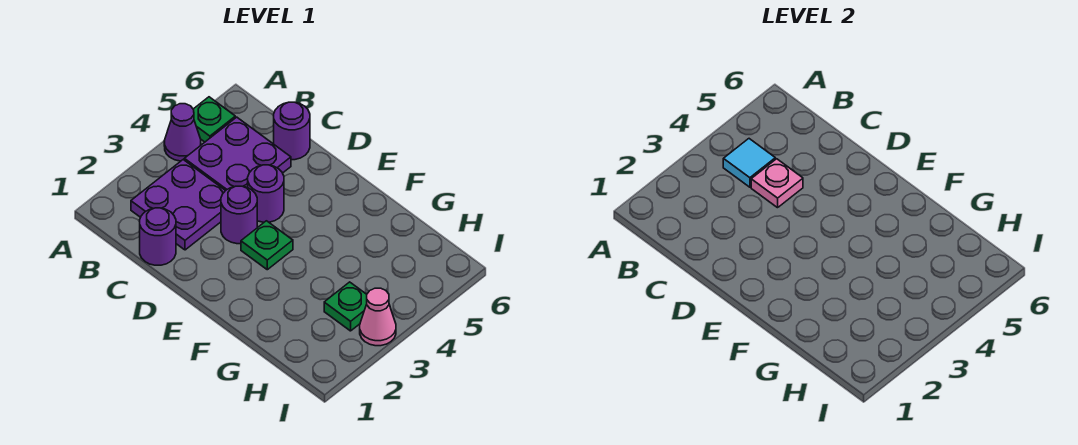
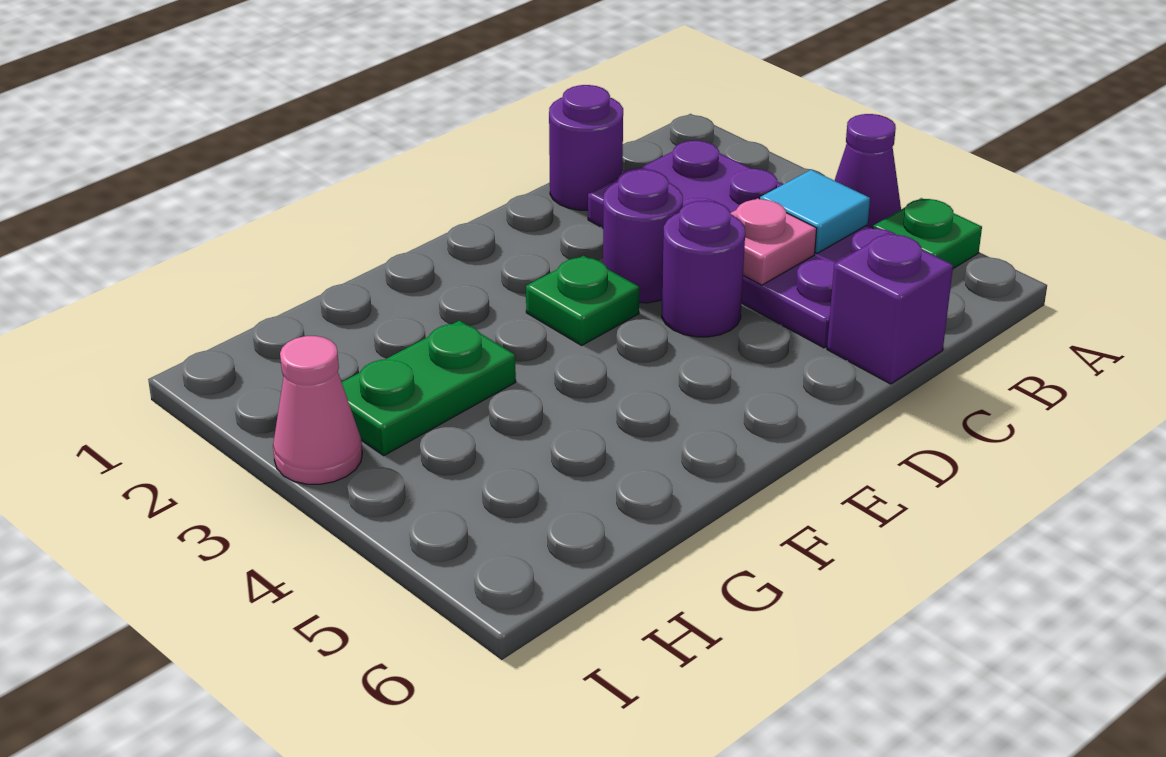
purple 1x1 round brick [274,102,310,160] -> purple 1x1 brick [827,233,953,384]
green 1x1 plate [324,282,367,331] -> green 1x2 plate [342,321,516,455]

